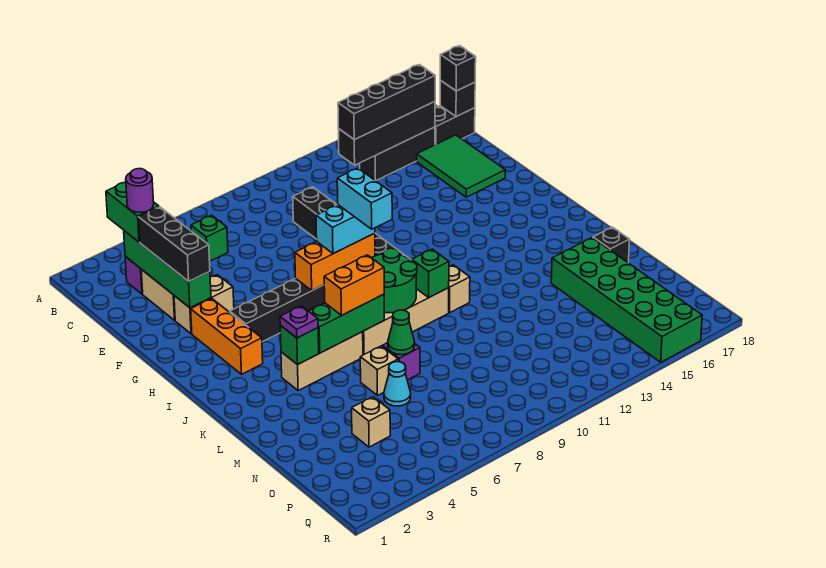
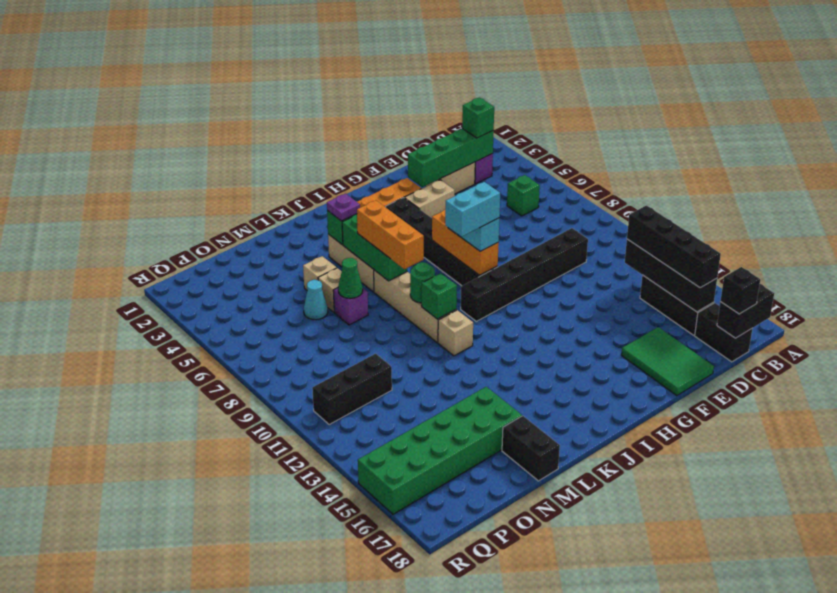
green 1x2 brick [106,182,159,242] -> green 1x1 brick [462,97,494,138]
purple 1x1 round brick [126,169,154,213] -> none
black 1x1 brick [440,80,475,117] -> black 1x2 brick [717,284,774,338]
black 1x3 brick [138,207,210,281] -> black 1x3 brick moved to [312,354,392,425]
green 2x3 tile [417,135,506,197] -> green 2x3 tile turned to [621,327,714,396]
tan 1x2 brick [174,275,234,334] -> tan 1x2 brick turned to [404,180,455,218]
green 2x2 round brick [372,248,417,313] -> green 1x1 round brick [410,262,435,303]
orange 1x2 brick [324,255,384,316] -> orange 1x3 brick [357,200,424,269]
black 1x1 brick [593,227,630,262] -> black 1x2 brick [502,416,560,481]
tan 1x1 brick [352,397,390,447] -> tan 1x1 brick moved to [303,256,336,290]

